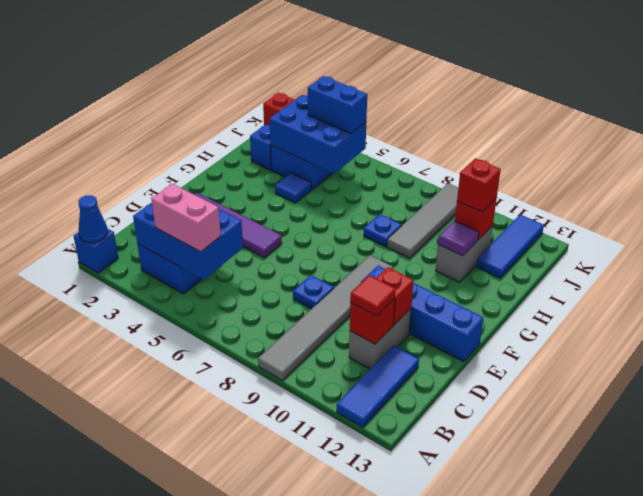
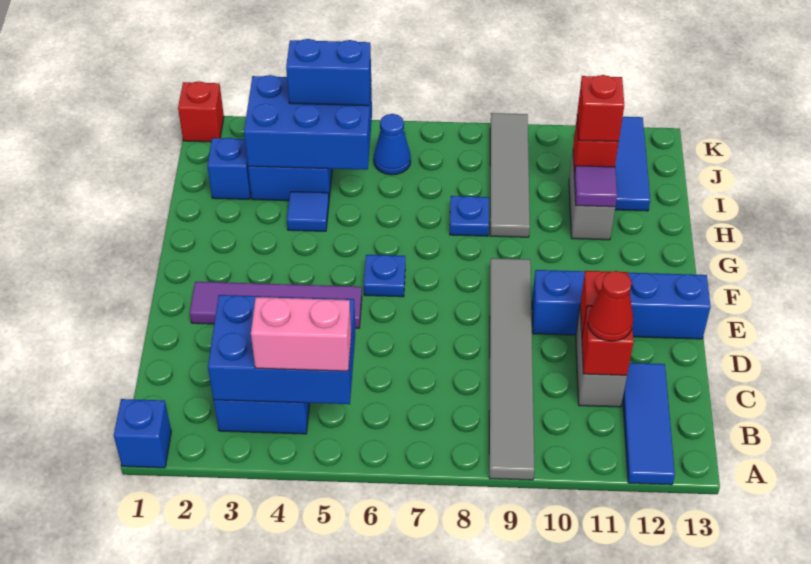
blue 1x1 cone [79,195,108,243] -> blue 1x1 cone moved to [374,114,411,175]
red 1x1 tile [350,275,396,316] -> red 1x1 cone [588,271,633,341]
blue 1x1 plate [293,275,334,309] -> blue 1x1 plate moved to [364,255,405,297]

